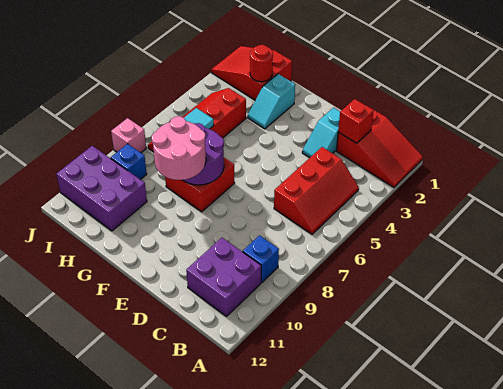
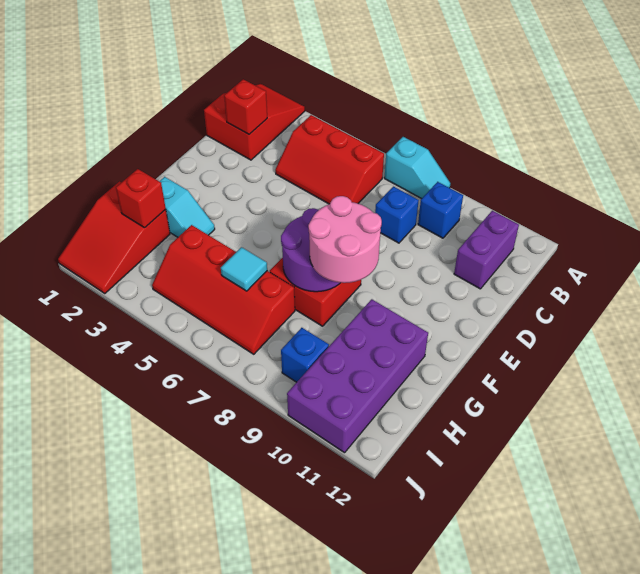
red 2x3 slope [274,147,359,234] -> red 2x3 slope turned to [275,115,384,204]
purple 2x2 brick [186,238,261,316] -> purple 1x2 brick [454,211,519,289]
none -> blue 1x1 brick [375,187,419,243]
cyan 1x2 slope [302,108,340,158] -> cyan 1x2 slope moved to [384,137,450,199]
red 1x1 round brick [250,45,273,82] -> red 1x1 brick [116,169,166,228]
purple 2x3 brick [56,146,147,231] -> purple 2x4 brick [287,299,428,453]
pink 1x1 brick [111,118,146,153] -> none

